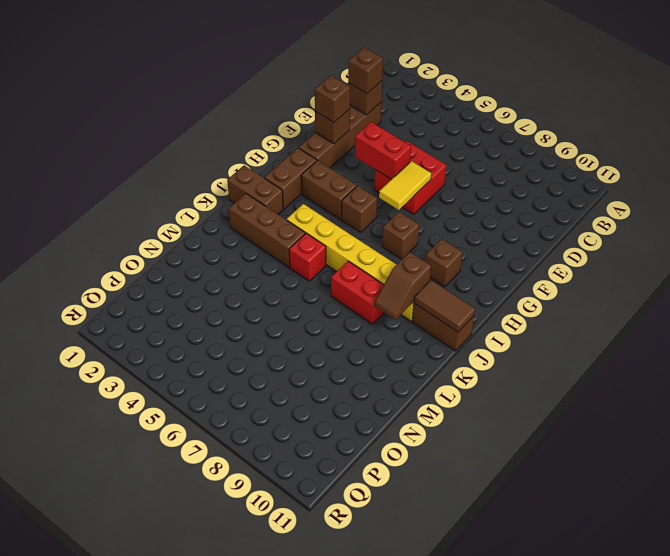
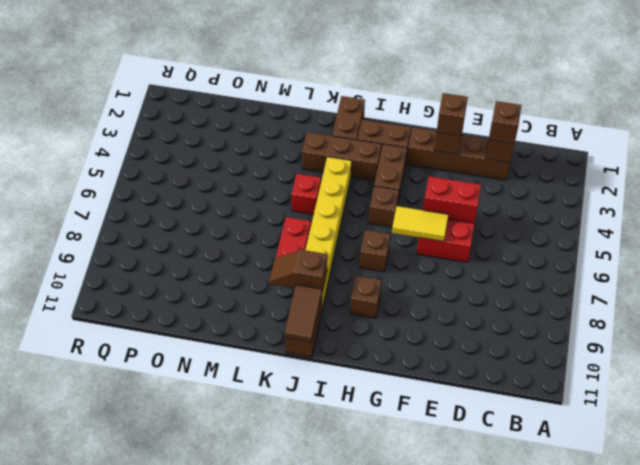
red 1x2 brick [355,122,411,180] -> red 1x2 brick turned to [423,176,481,223]
brown 1x3 brick [229,194,305,267] -> brown 1x3 brick turned to [302,132,381,181]

